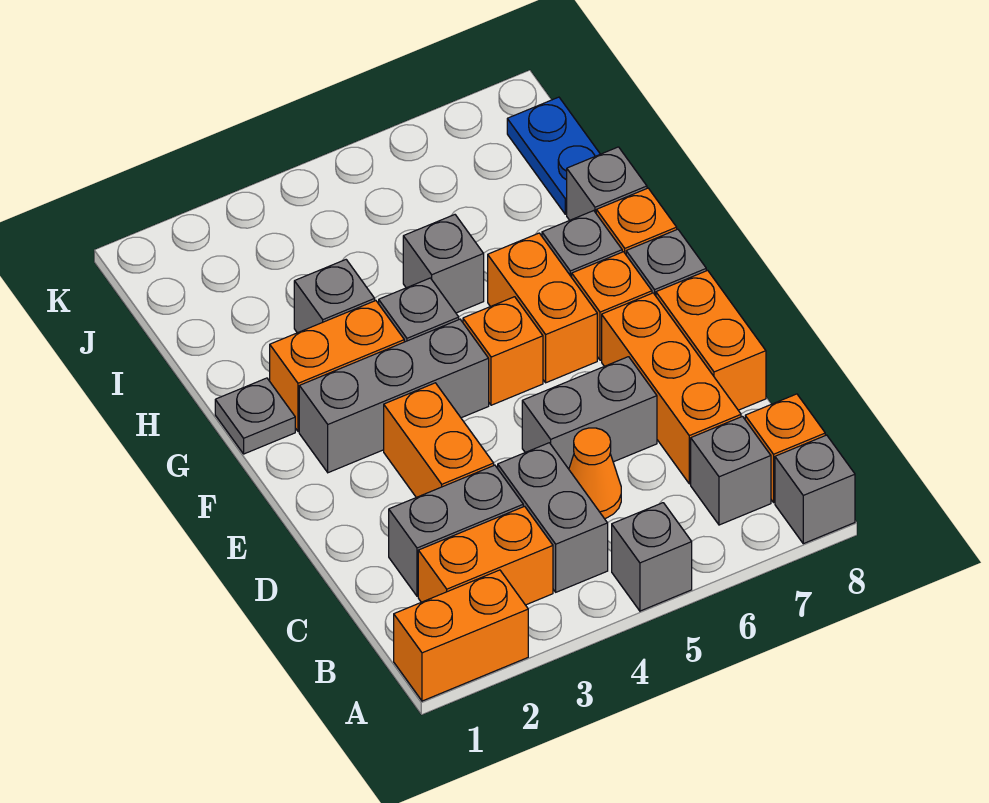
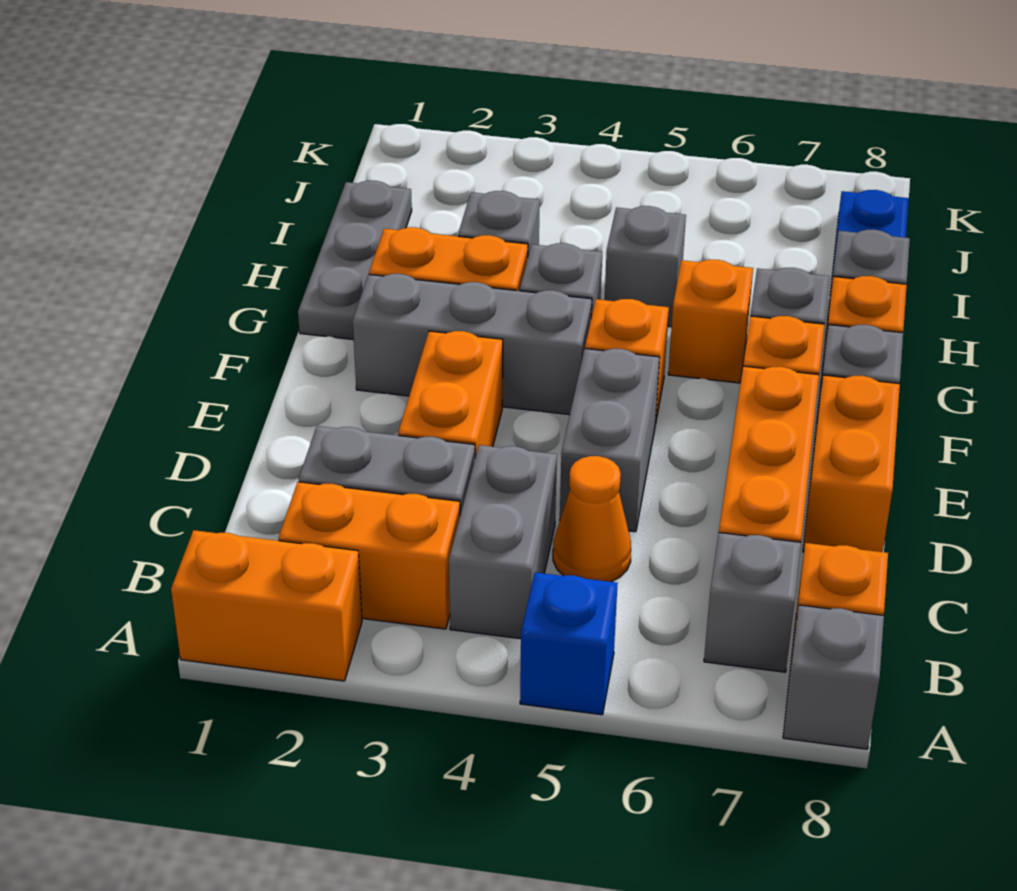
grey 1x1 brick [612,503,692,611] -> blue 1x1 brick [520,572,618,715]
grey 1x2 brick [522,357,657,469] -> grey 1x2 brick turned to [560,349,660,532]
orange 1x2 brick [488,233,597,383] -> orange 1x1 brick [668,260,753,383]
grey 1x1 plate [215,378,295,454] -> grey 1x3 plate [298,181,412,340]

